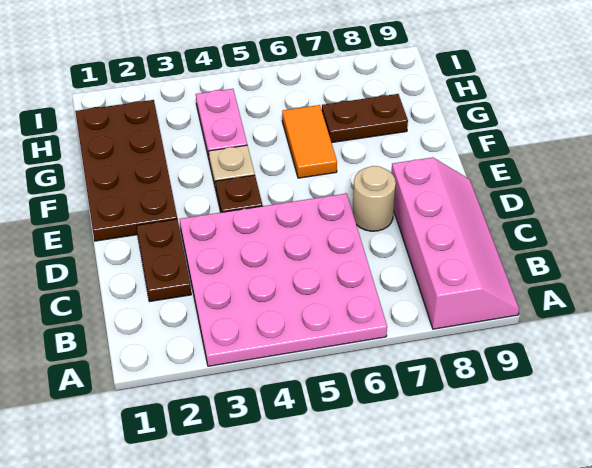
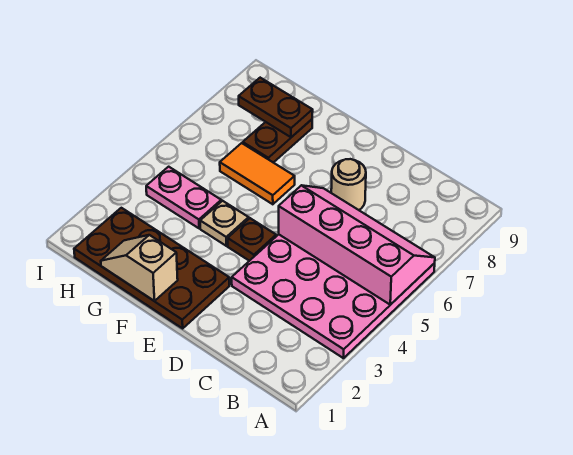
pink 2x4 slope [391,157,519,329] -> pink 2x4 slope moved to [279,185,435,305]
brown 1x2 plate [137,219,191,302] -> brown 1x2 plate moved to [239,78,313,137]
none -> tan 1x2 slope [101,235,178,301]

